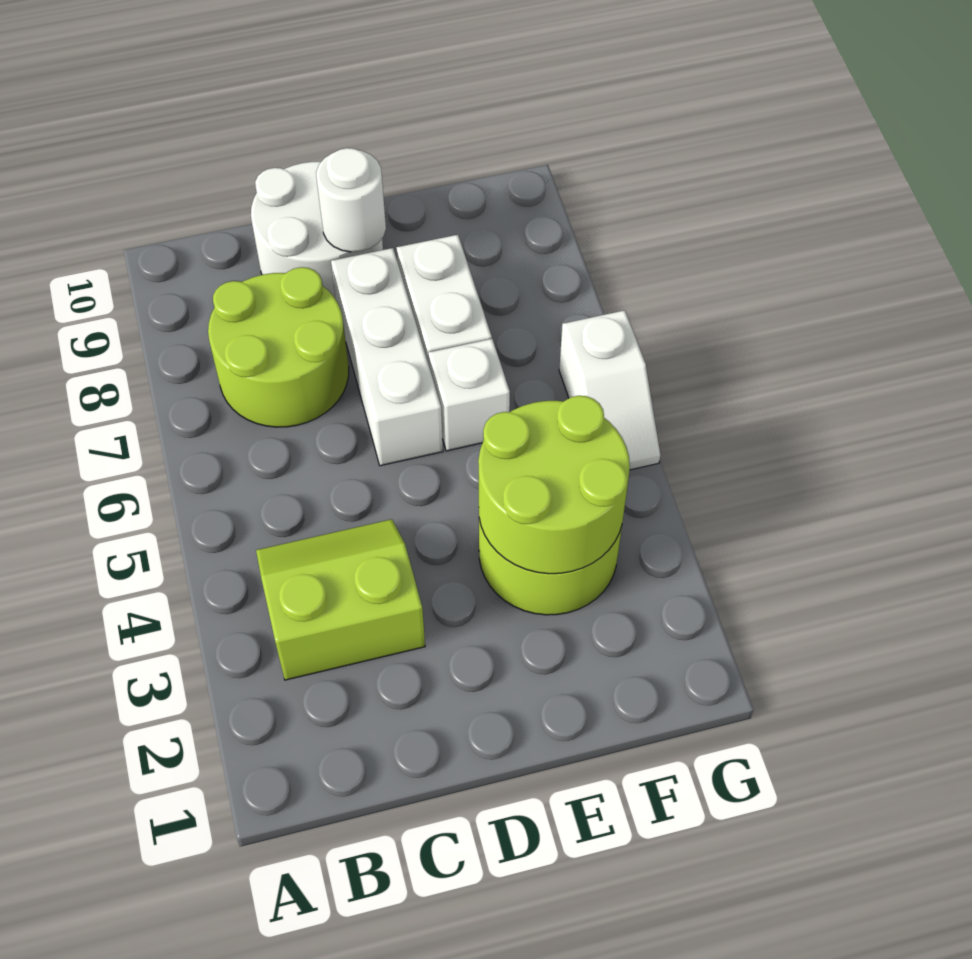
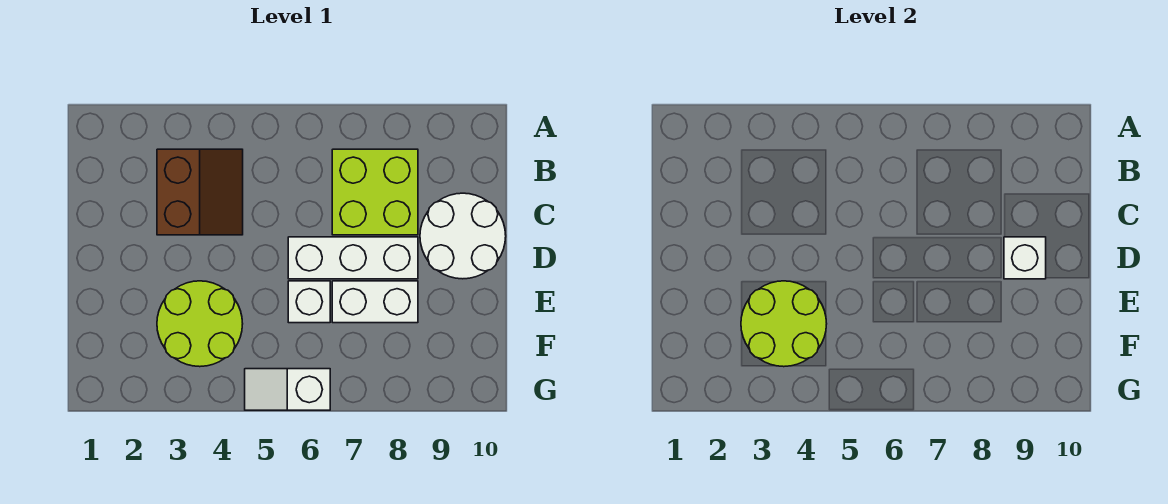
lime 2x2 slope [256,519,425,680] -> brown 2x2 slope [157,149,243,235]
lime 2x2 round brick [208,267,349,427] -> lime 2x2 brick [332,149,418,235]
white 1x1 round brick [316,148,386,252] -> white 1x1 brick [1004,237,1046,279]

